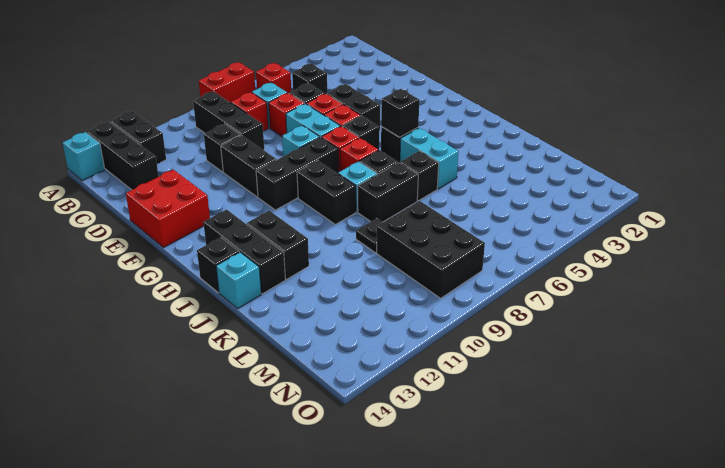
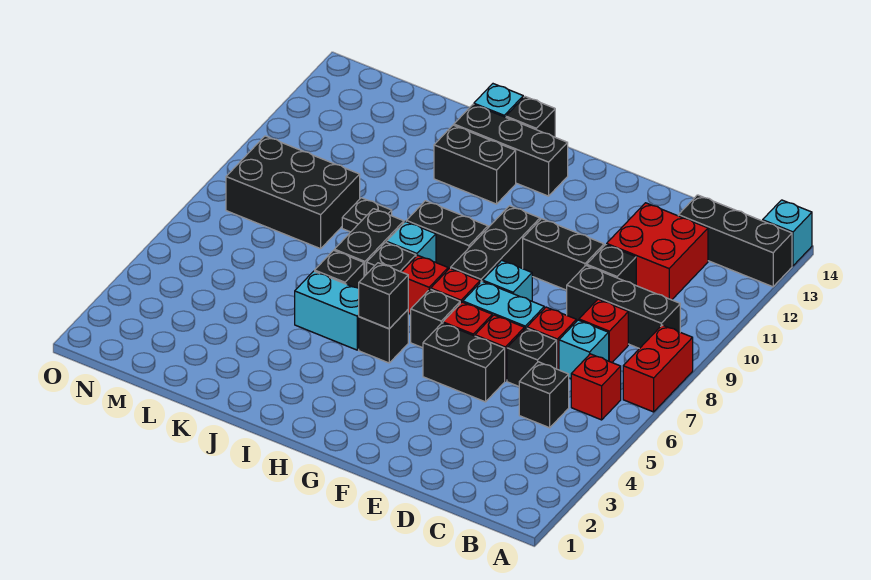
black 1x2 brick [110,111,166,164] -> none
red 2x2 brick [126,170,210,248] -> red 2x2 brick moved to [607,203,708,300]

